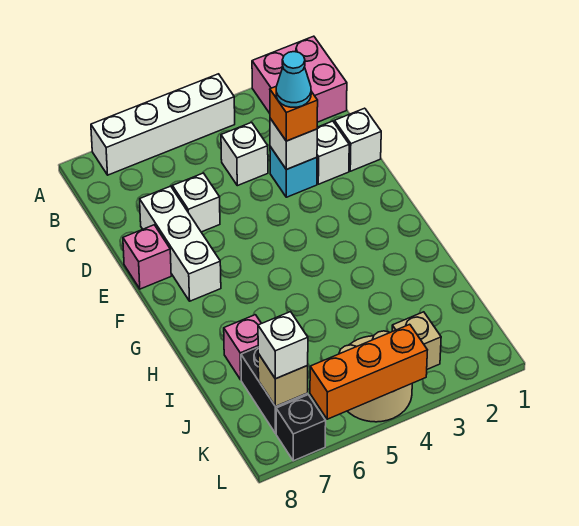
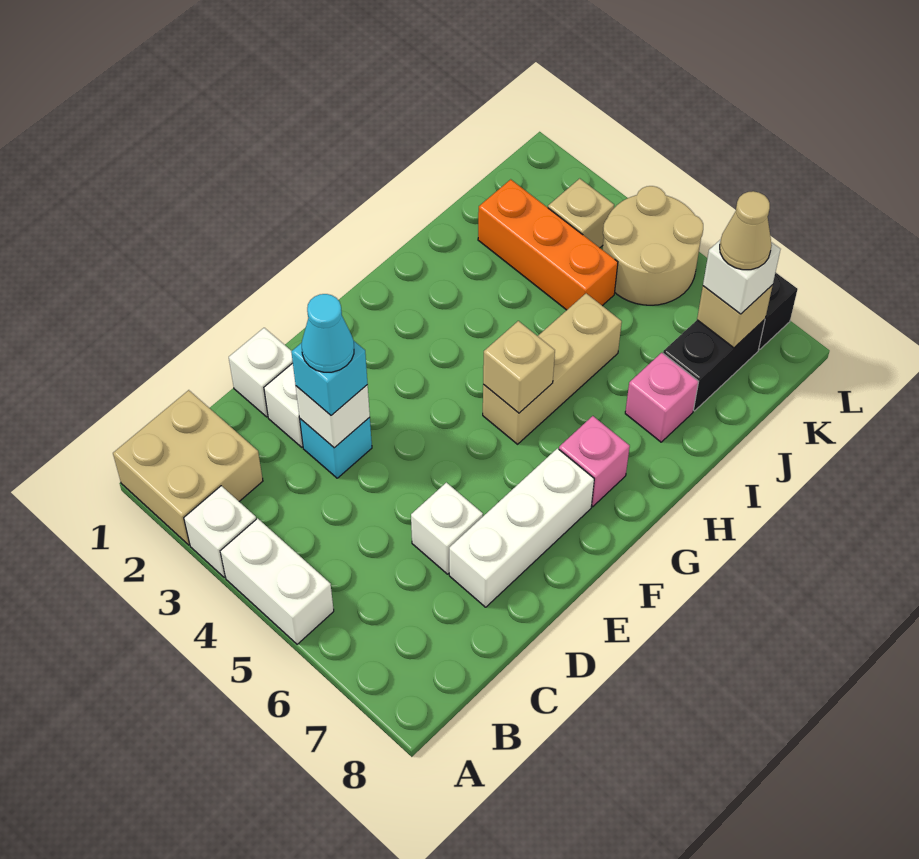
pink 2x2 brick [252,36,347,122] -> tan 2x2 brick [113,390,263,545]
white 1x4 brick [91,74,235,175] -> white 1x2 brick [220,518,334,644]
white 1x1 brick [221,122,268,186] -> white 1x1 brick moved to [184,486,256,577]
orange 1x1 brick [270,87,318,141] -> cyan 1x1 brick [291,341,368,415]
pink 1x1 brick [123,225,171,289] -> pink 1x1 brick moved to [559,416,630,507]
none -> tan 1x3 brick [483,293,622,444]
none -> tan 1x1 brick [483,321,555,413]
none -> tan 1x1 cone [720,191,772,270]
orange 1x3 brick [310,324,427,419] -> orange 1x3 brick moved to [478,179,618,310]

